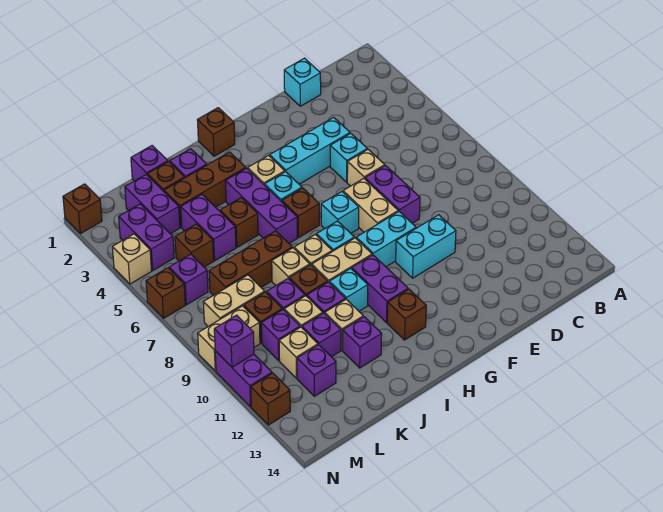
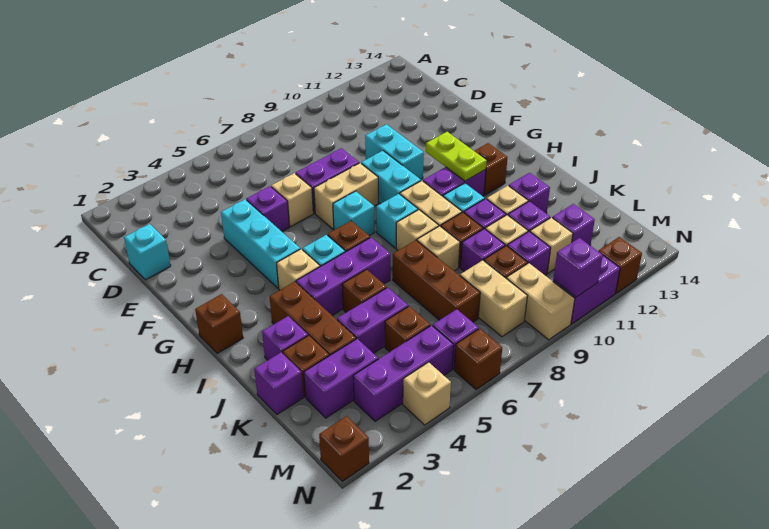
cyan 1x1 brick [330,133,367,182] -> purple 1x1 brick [246,186,289,231]
none -> lime 1x2 plate [426,132,487,181]
purple 1x2 brick [119,204,174,270] -> purple 1x3 brick [353,325,453,421]

